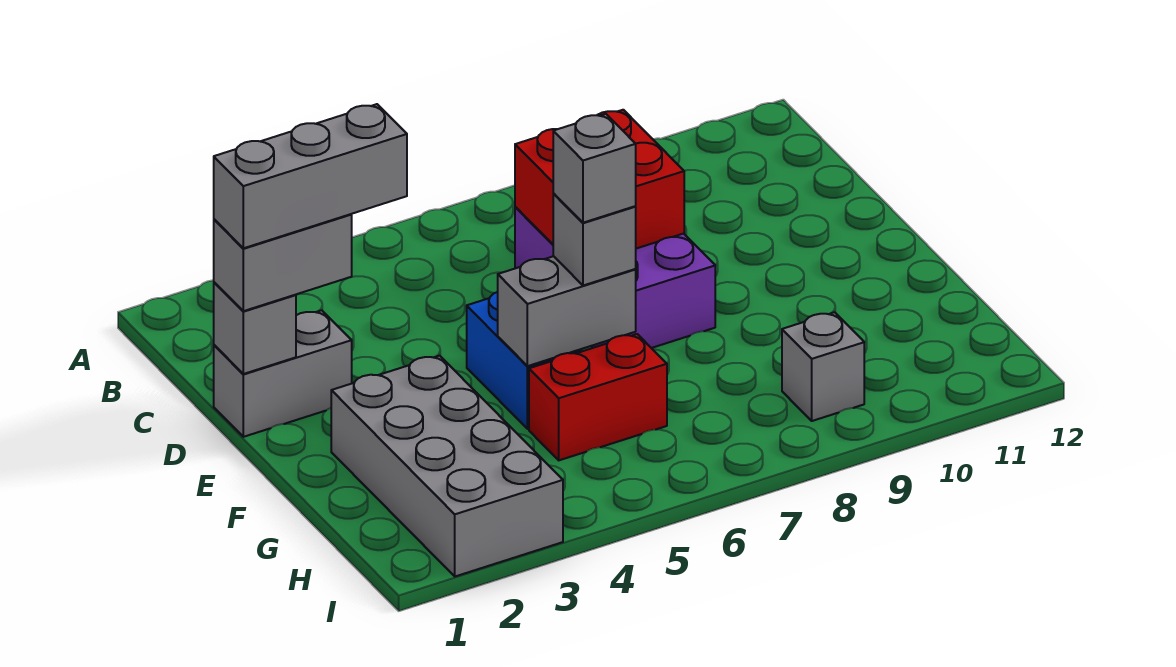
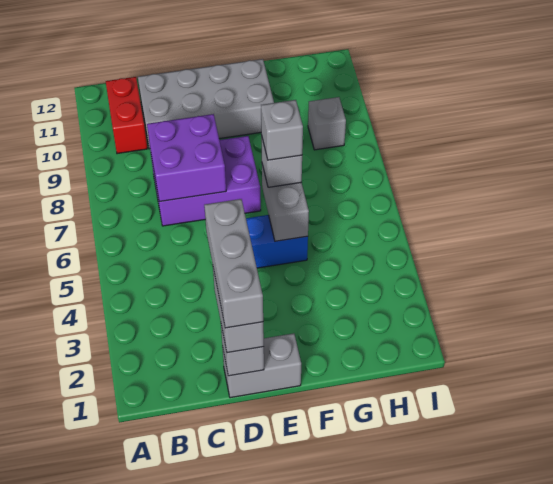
red 2x2 brick [515,110,684,249] -> purple 2x2 brick [147,114,226,202]
grey 1x2 brick [214,310,352,437] -> grey 1x2 brick turned to [222,333,301,398]
grey 2x4 brick [331,356,563,576] -> grey 2x4 brick moved to [138,59,274,149]
red 1x2 brick [529,334,667,460] -> red 1x2 brick moved to [106,77,147,154]

